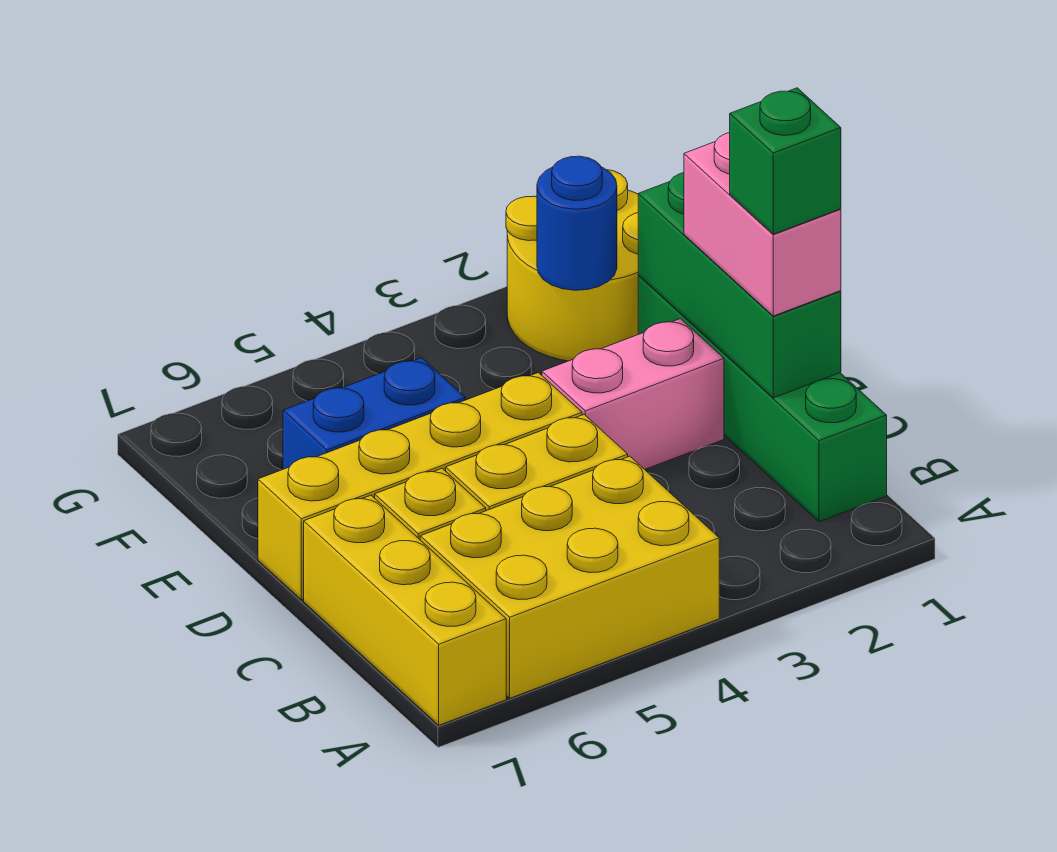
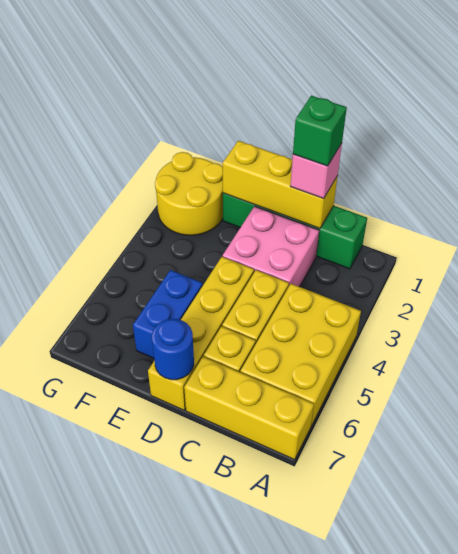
green 1x3 brick [638,173,841,398] -> yellow 1x3 brick [223,141,338,229]
pink 1x2 brick [684,133,841,316] -> pink 1x1 brick [290,143,342,199]
pink 1x2 brick [542,319,724,469] -> pink 2x2 brick [223,206,319,287]
blue 1x1 round brick [537,156,617,290] -> blue 1x1 round brick moved to [152,319,194,380]

